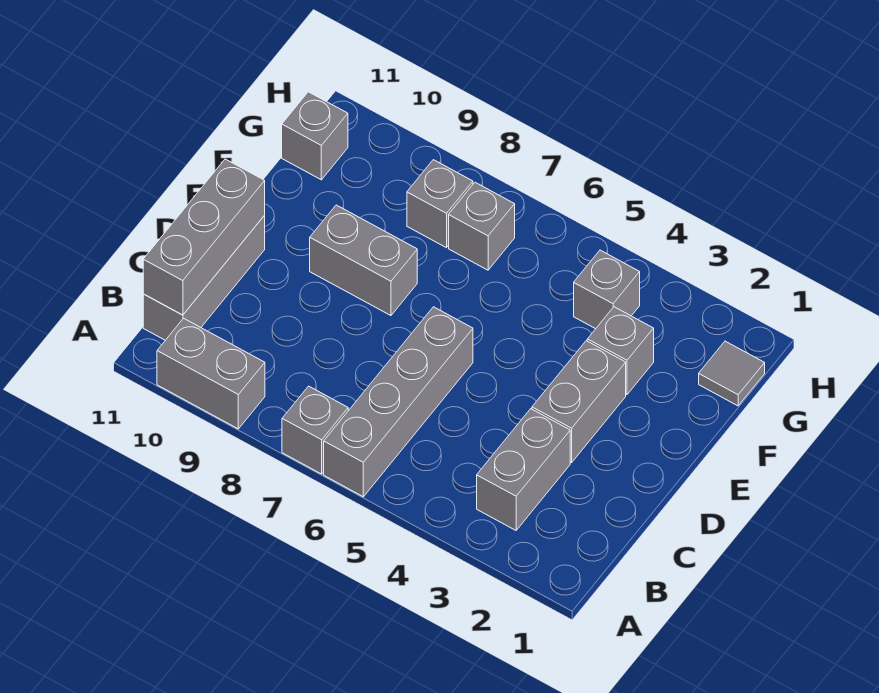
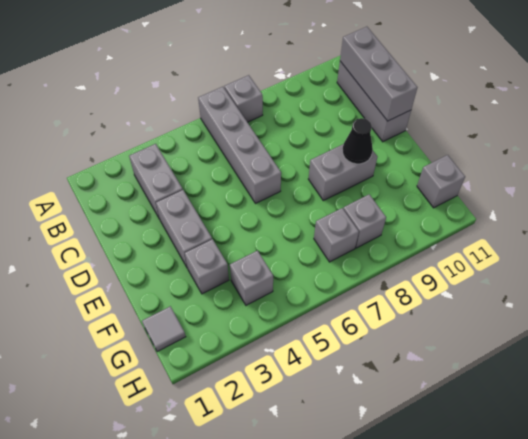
grey 1x2 brick [157,318,265,429] -> none
none -> black 1x1 cone [342,118,373,164]

